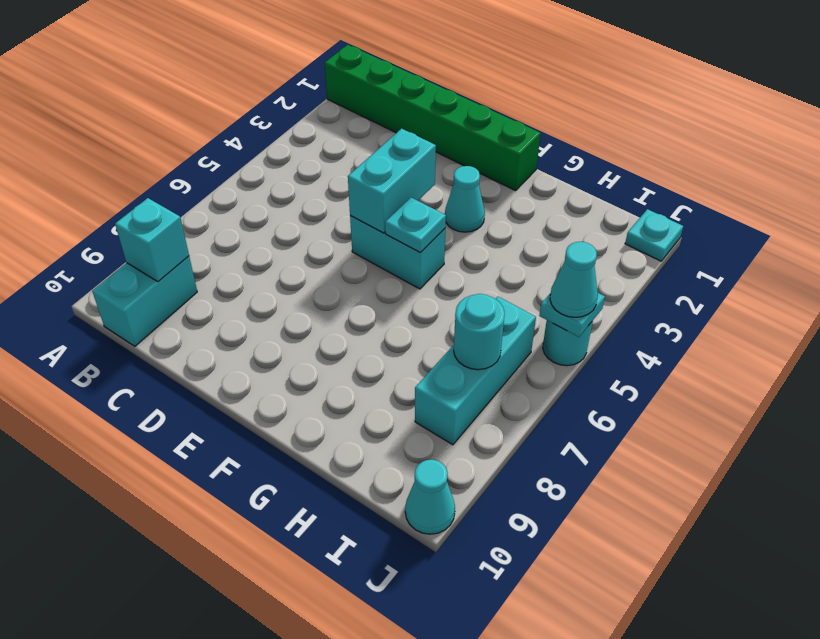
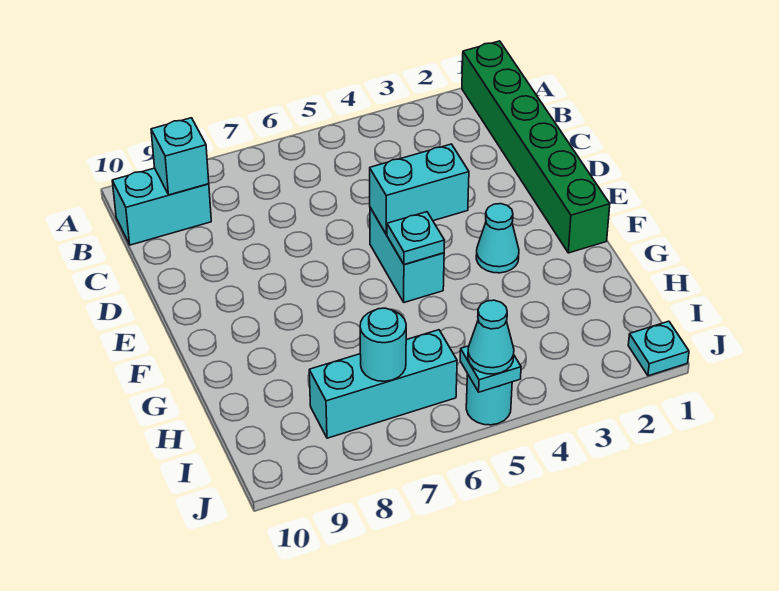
cyan 1x1 cone [405,460,455,534] -> none

